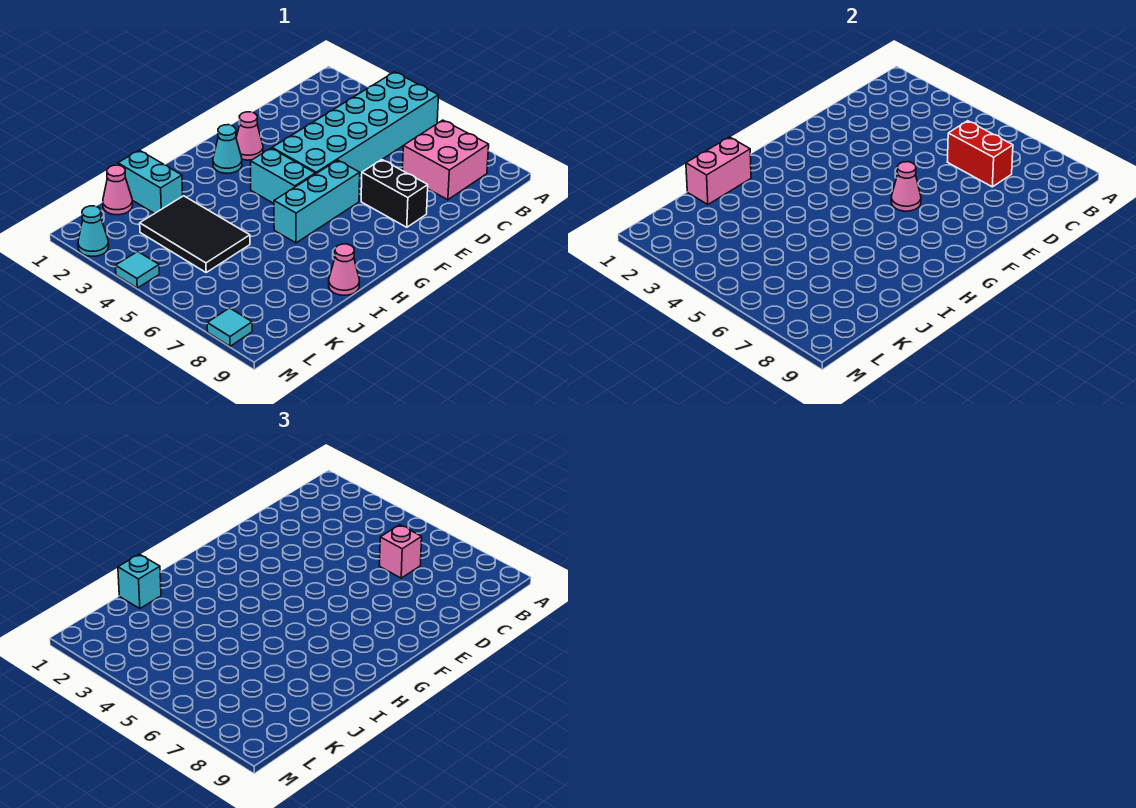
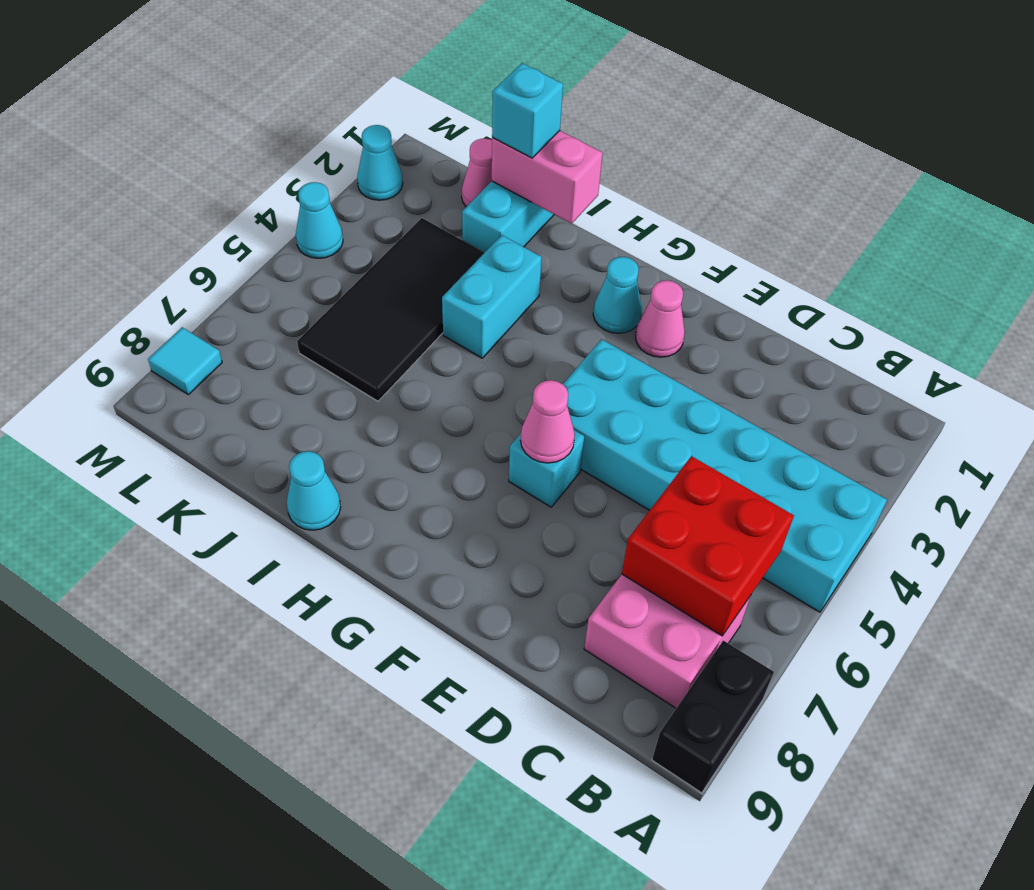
red 1x2 brick [947,121,1013,187] -> red 2x2 brick [622,456,794,636]
pink 1x1 brick [379,525,422,578] -> none
black 1x2 brick [361,160,428,227] -> black 1x2 brick moved to [652,640,774,793]
cyan 1x3 brick [274,160,360,243] -> cyan 1x1 brick [509,430,584,507]
cyan 1x2 brick [251,148,315,204] -> cyan 1x2 brick moved to [442,235,542,358]
pink 1x1 cone [329,244,359,295] -> cyan 1x1 cone [287,451,341,530]
black 2x3 tile [140,196,250,272] -> black 2x4 tile [297,218,484,401]
cyan 1x1 tile [116,251,159,288] -> cyan 1x1 cone [296,182,343,258]

